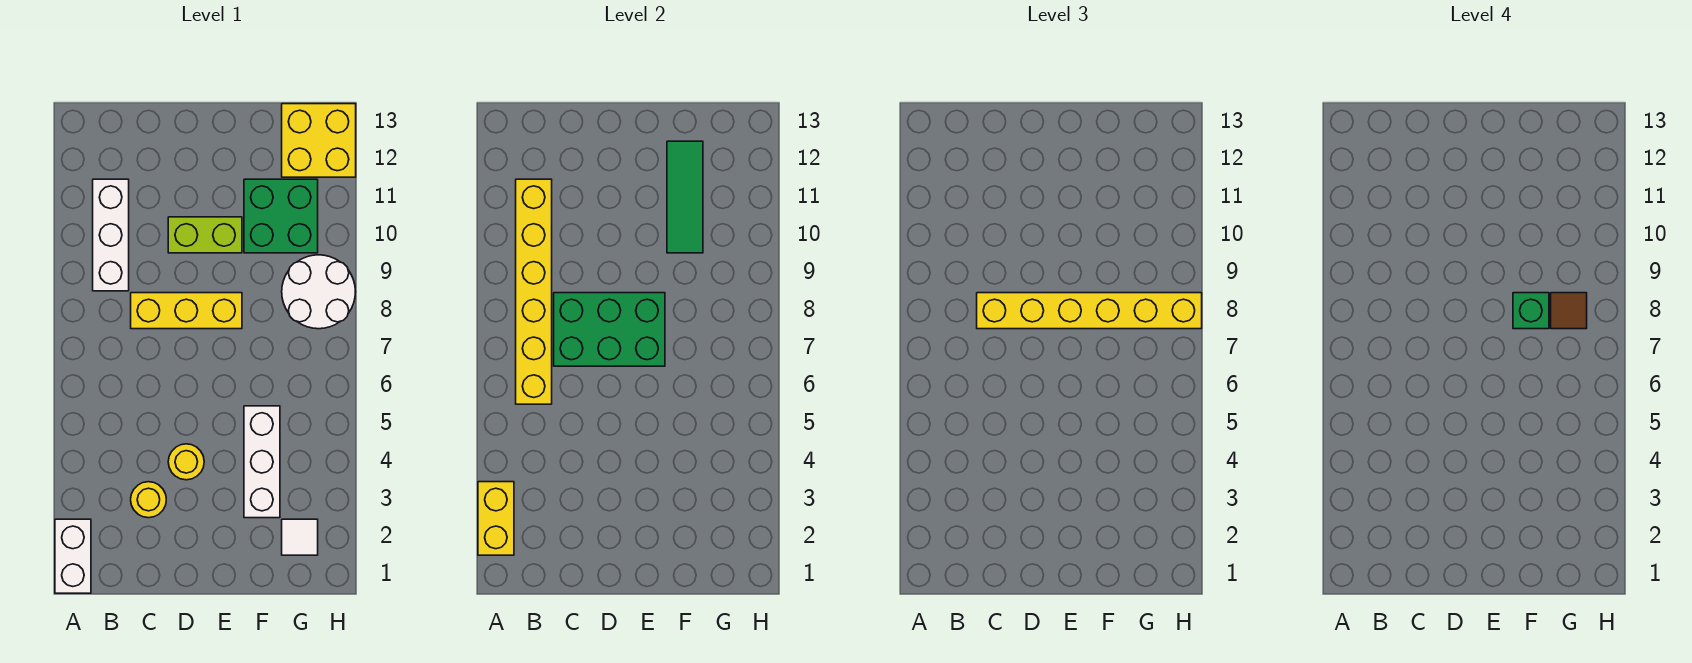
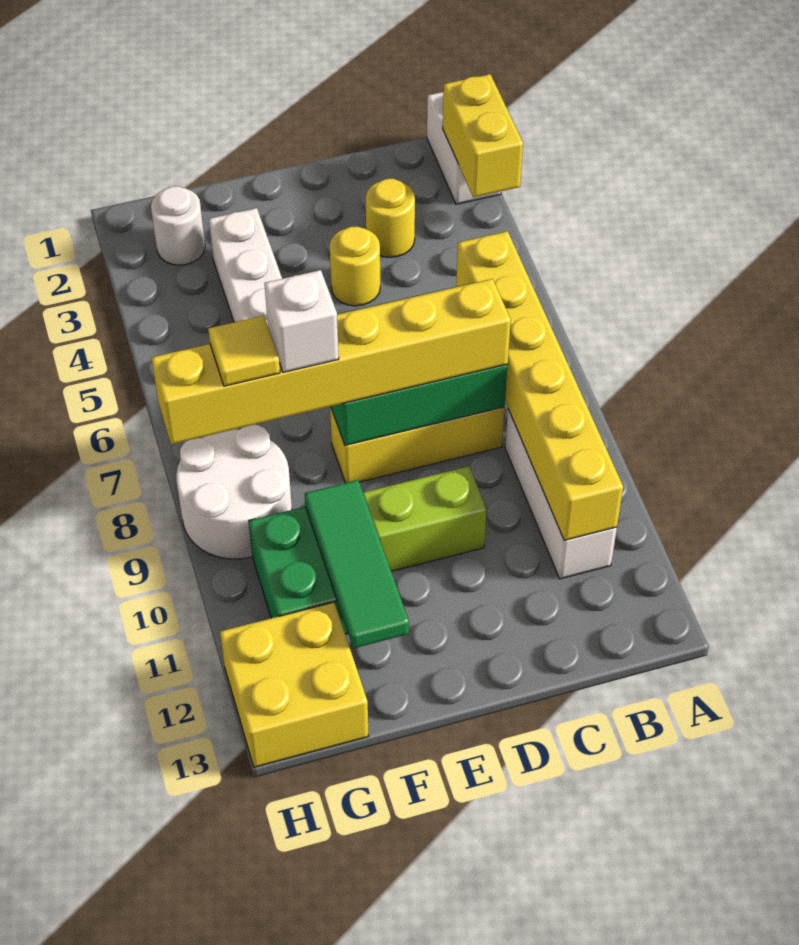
green 1x1 brick [1513,293,1549,329] -> white 1x1 brick [264,270,339,372]
white 1x1 tile [282,519,318,555] -> white 1x1 round brick [151,186,205,265]
brown 1x1 tile [1551,293,1587,329] -> yellow 1x1 tile [208,316,280,386]

